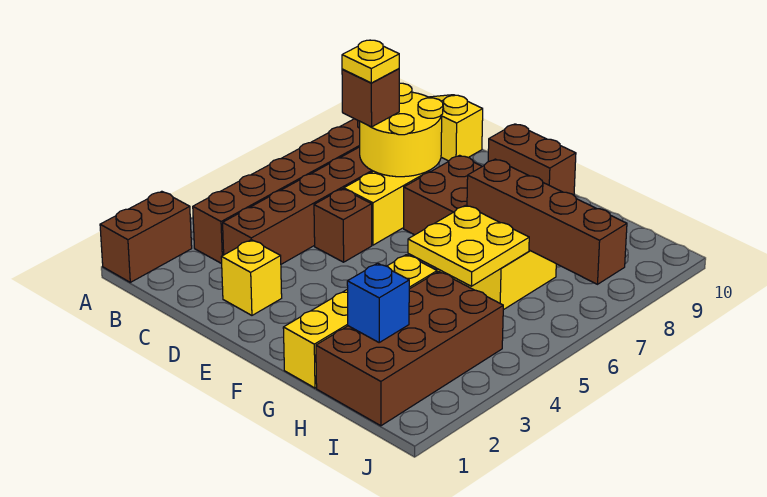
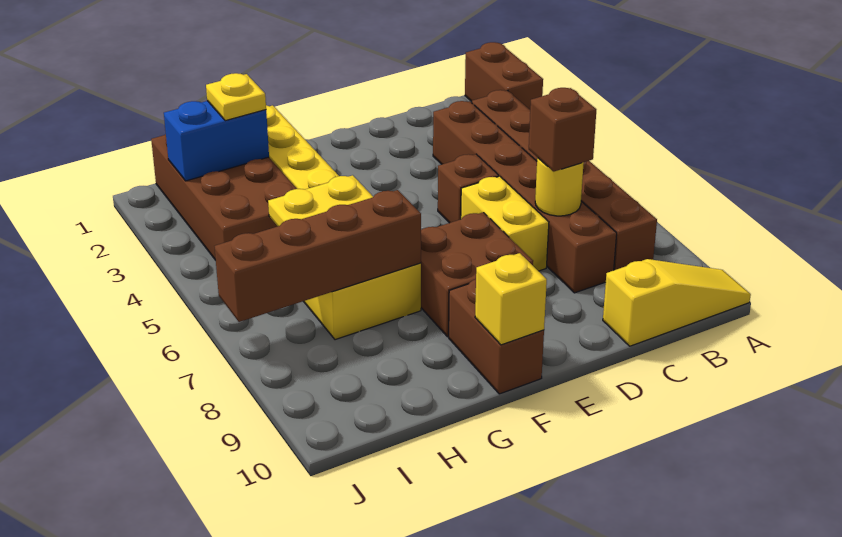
yellow 2x2 round brick [360,83,443,177] -> yellow 1x1 round brick [535,158,584,216]
yellow 1x1 plate [342,40,399,83] -> yellow 1x1 plate moved to [206,73,266,121]
yellow 1x1 brick [221,240,282,315] -> yellow 1x1 brick moved to [475,253,547,345]
brown 1x2 brick [488,124,576,195] -> brown 1x2 brick turned to [449,279,544,394]
blue 1x1 brick [347,263,409,342] -> blue 1x2 brick [164,101,269,181]

